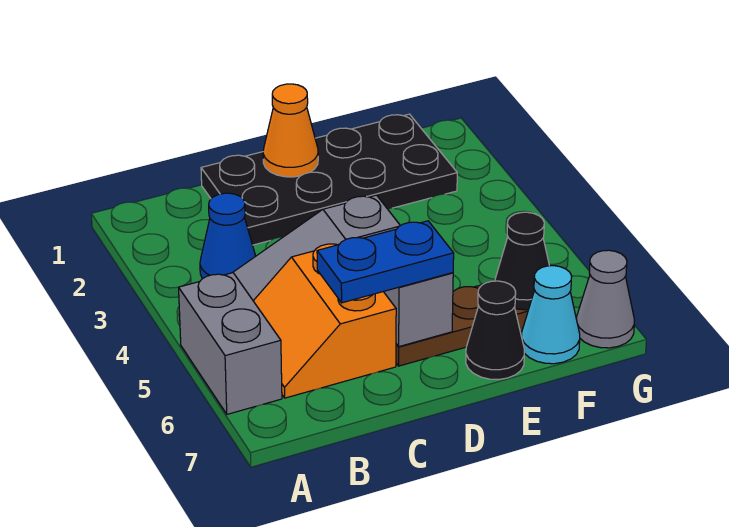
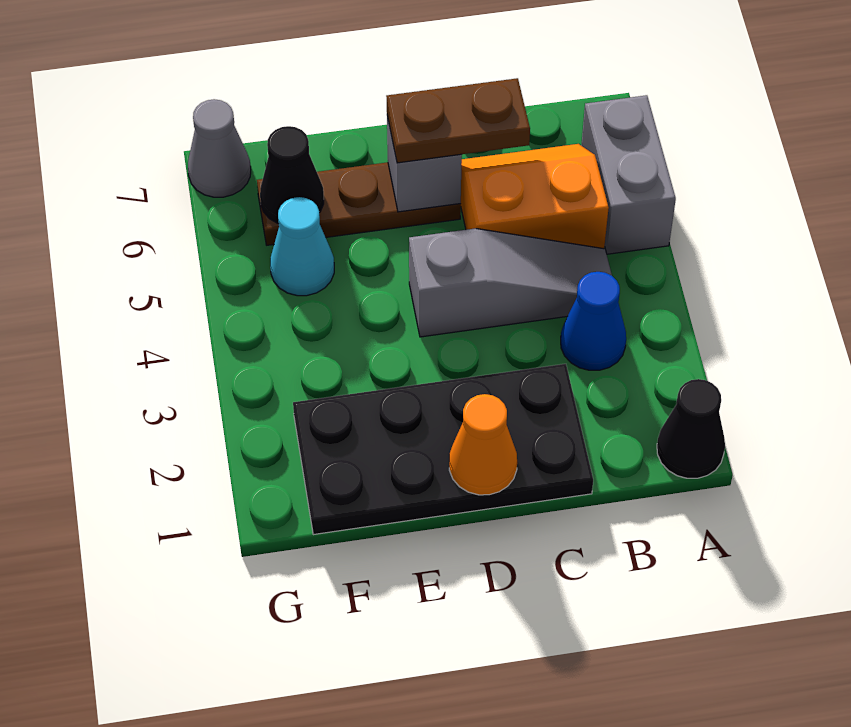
orange 2x2 slope [254,244,396,398] -> orange 2x2 slope turned to [461,144,609,249]
blue 1x2 plate [317,221,454,303] -> brown 1x2 plate [386,78,530,163]
black 1x1 cone [466,281,524,379] -> black 1x1 cone moved to [657,379,725,478]
cyan 1x1 cone [522,266,580,364] -> cyan 1x1 cone moved to [270,197,334,296]

